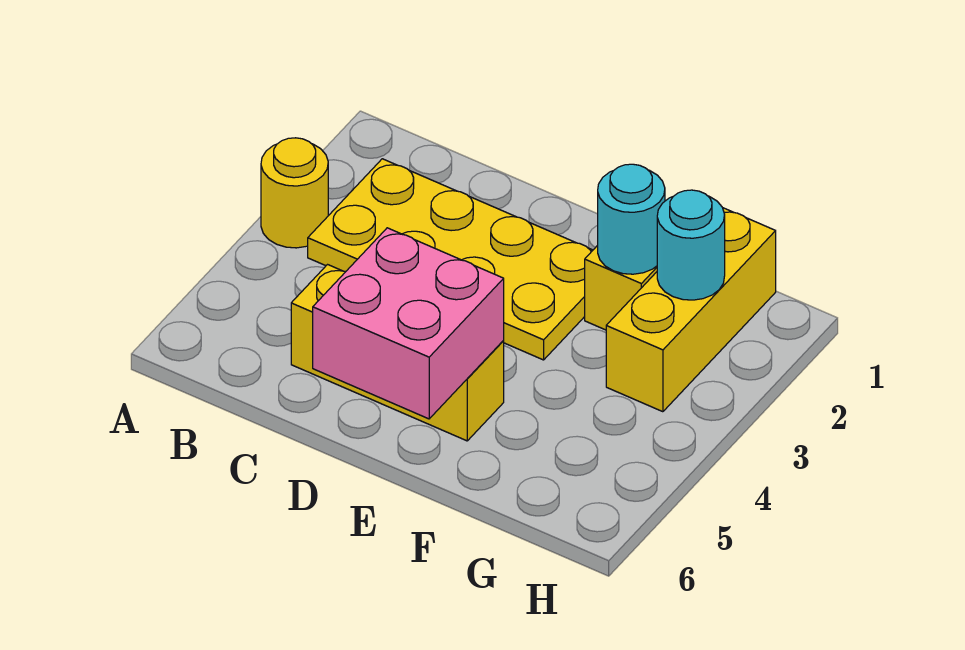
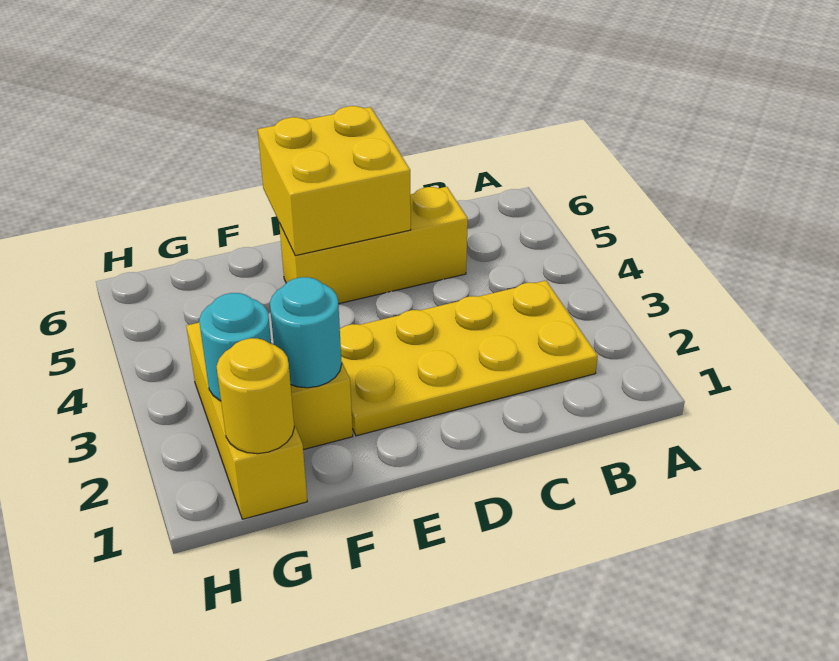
yellow 1x1 round brick [261,138,328,248] -> yellow 1x1 round brick moved to [216,338,294,454]
pink 2x2 brick [313,228,504,419] -> yellow 2x2 brick [258,106,411,256]

